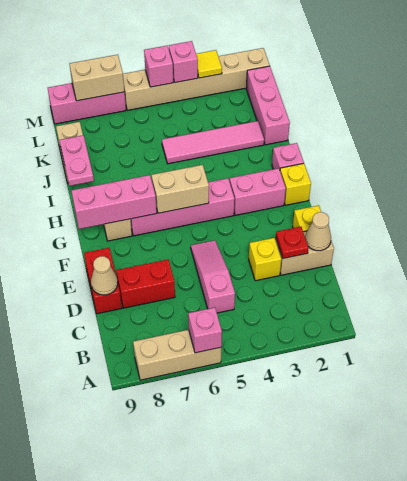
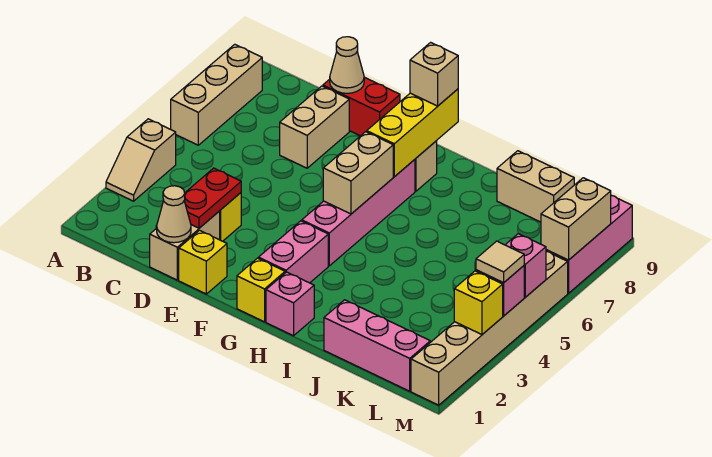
none -> tan 1x2 slope [106,119,176,201]
pink 1x1 brick [188,307,222,353] -> none
pink 1x3 slope [191,240,235,313] -> none
red 1x1 plate [276,227,309,258] -> red 1x2 plate [184,168,241,228]
red 1x2 brick [116,259,175,308] -> tan 1x2 brick [280,86,349,168]
pink 1x3 brick [71,175,157,229] -> yellow 1x3 brick [367,89,458,177]
none -> tan 1x1 brick [410,42,458,106]
pink 1x2 plate [59,135,94,186] -> none
pink 1x4 tile [162,121,264,164] -> none
yellow 1x1 tile [196,50,222,78] -> yellow 1x1 brick [454,271,503,335]
none -> tan 1x1 tile [476,241,524,283]

